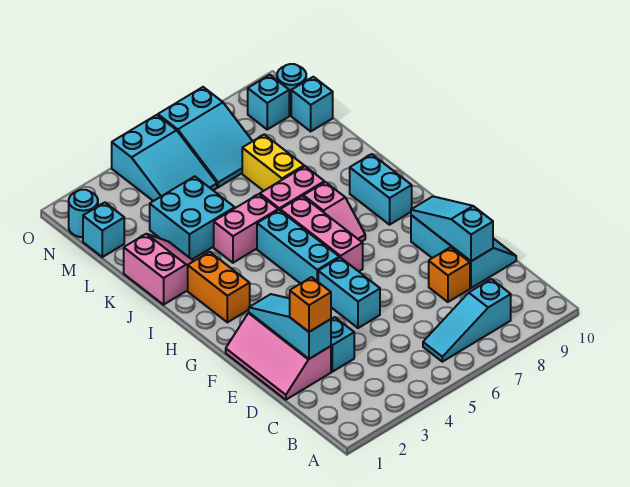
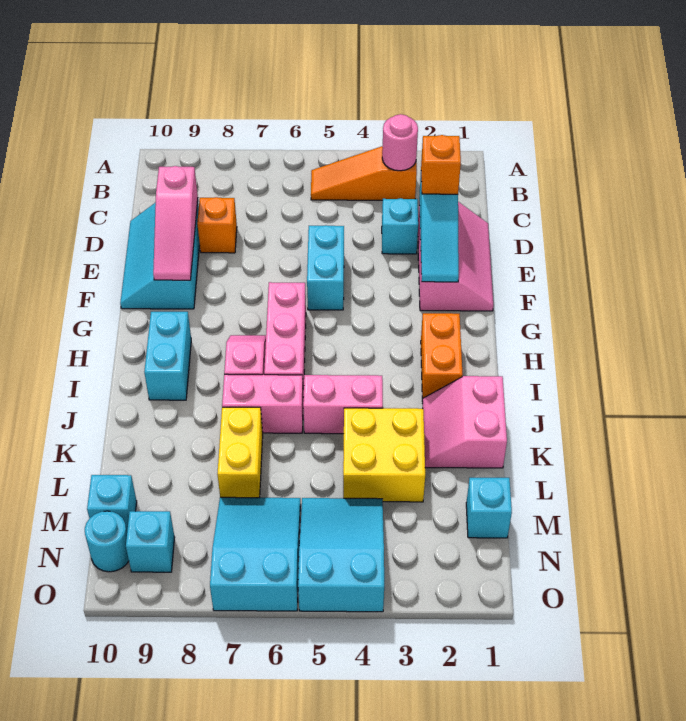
none -> orange 1x3 slope [311,146,417,200]
none -> pink 1x1 round brick [382,114,418,171]
cyan 1x3 slope [423,279,511,362] -> none
cyan 1x3 slope [411,196,493,261] -> pink 1x3 slope [153,166,198,280]
cyan 1x3 brick [257,210,339,284] -> none
cyan 2x2 brick [150,176,235,259] -> yellow 2x2 brick [343,408,425,502]
cyan 1x1 round brick [69,190,98,237] -> none

